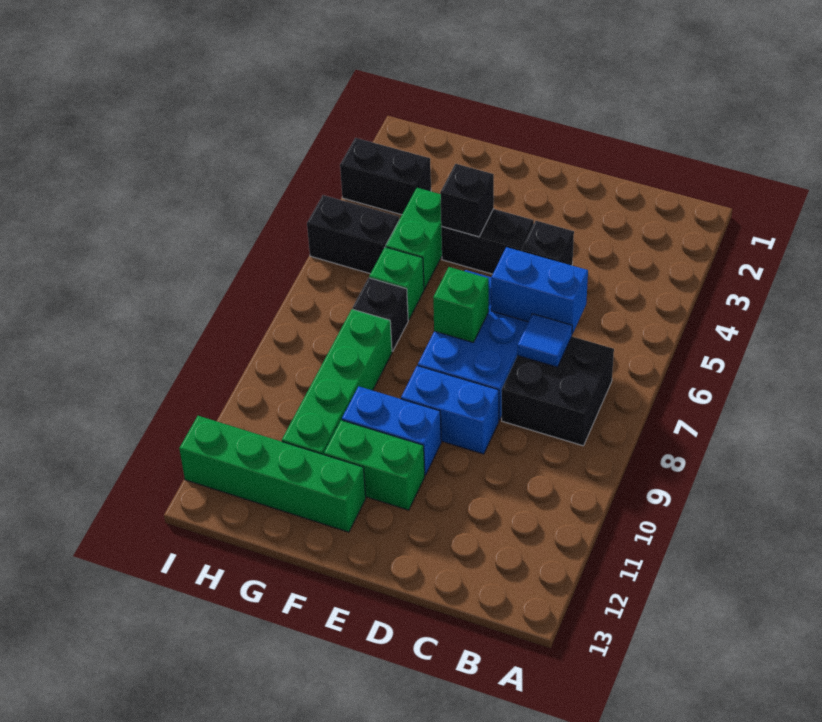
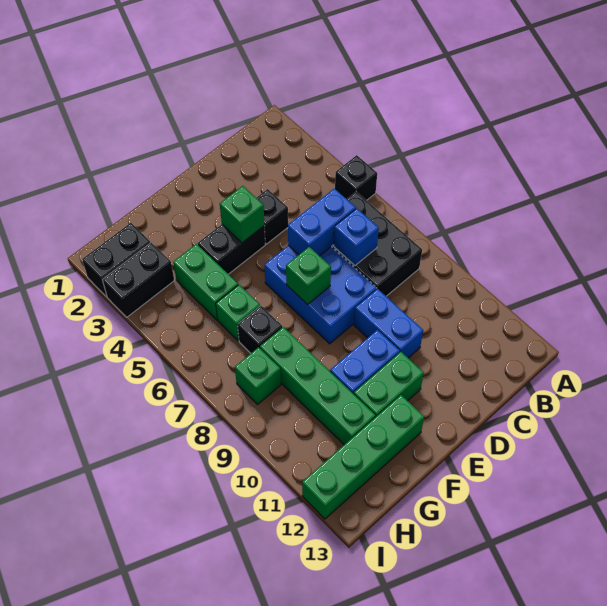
black 2x2 brick [502,337,614,446] -> black 2x3 brick [332,192,422,296]
blue 1x1 tile [517,314,572,367] -> blue 1x1 brick [334,209,379,266]
blue 1x2 brick [401,366,499,454] -> blue 1x2 brick turned to [354,289,423,358]
none -> green 1x1 brick [220,186,264,243]
black 1x1 brick [440,164,494,237] -> black 1x1 brick moved to [335,155,377,200]
black 1x2 brick [307,195,399,274] -> black 1x2 brick moved to [82,223,151,297]
none -> green 1x1 brick [235,347,281,404]

